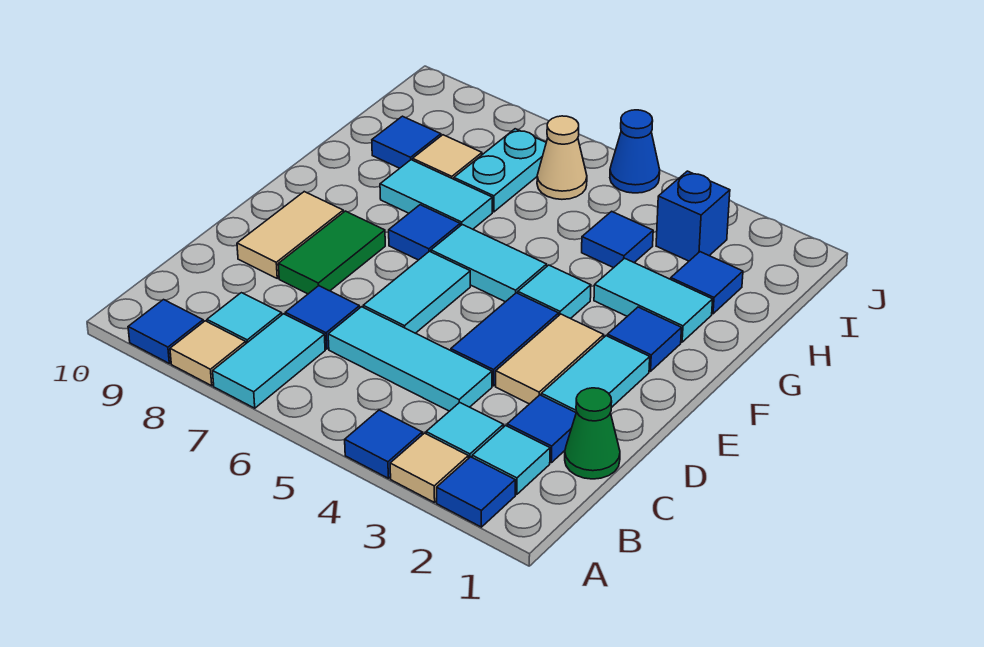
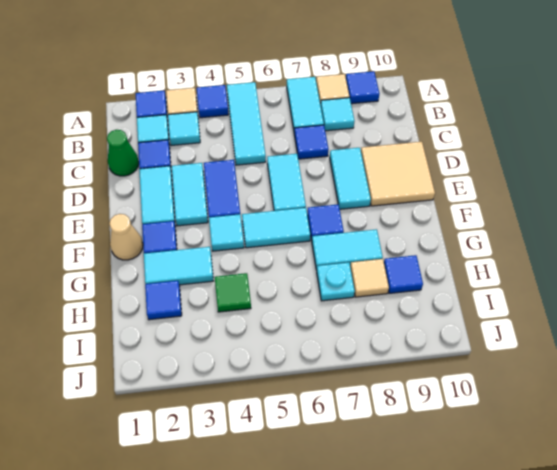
cyan 1x3 tile [328,307,492,411] -> cyan 1x3 tile turned to [227,82,266,165]
tan 1x2 tile [496,314,604,404] -> cyan 1x2 tile [172,163,208,226]
green 1x2 tile [278,211,385,294] -> cyan 1x2 tile [330,148,371,209]
tan 1x2 tile [237,192,343,278] -> tan 2x2 tile [361,142,435,206]
blue 1x1 tile [582,211,653,268] -> green 1x1 tile [215,273,251,312]
cyan 1x2 plate [454,129,546,212] -> cyan 1x1 plate [317,262,355,301]
blue 1x1 brick [656,171,730,261] -> none
tan 1x1 cone [537,116,587,199] -> tan 1x1 cone moved to [109,214,143,260]
blue 1x1 cone [610,110,660,193] -> none

